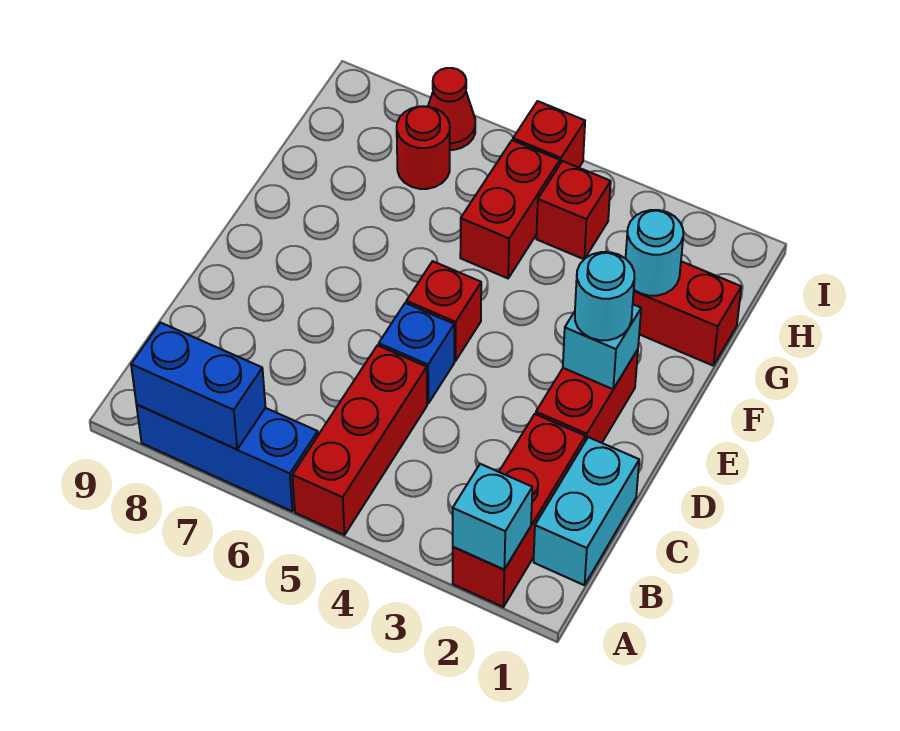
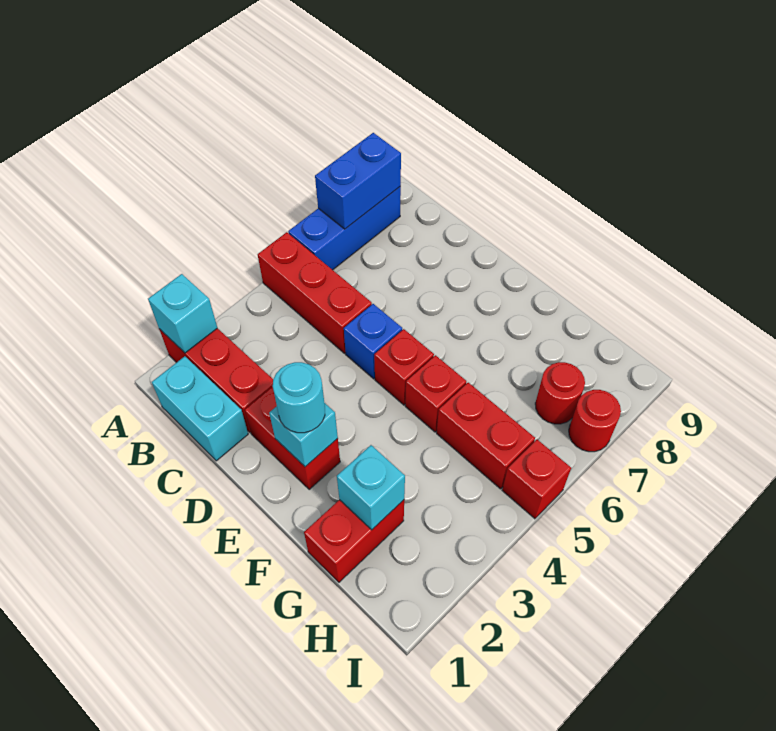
cyan 1x1 round brick [625,210,683,296] -> cyan 1x1 brick [337,445,405,530]
red 1x1 brick [536,161,611,259] -> red 1x1 brick moved to [405,355,466,432]
red 1x1 cone [428,68,475,150] -> red 1x1 round brick [569,390,621,452]

